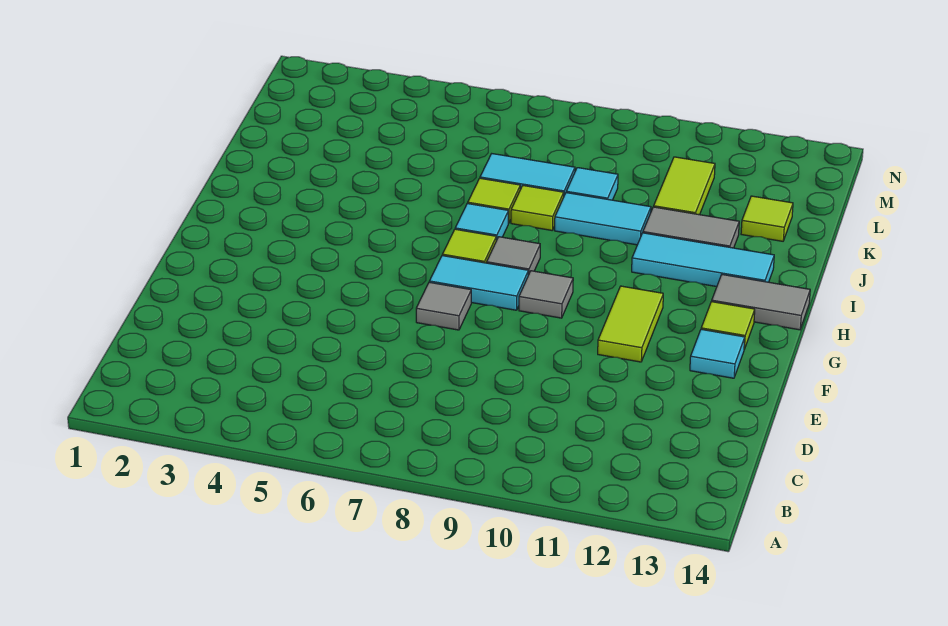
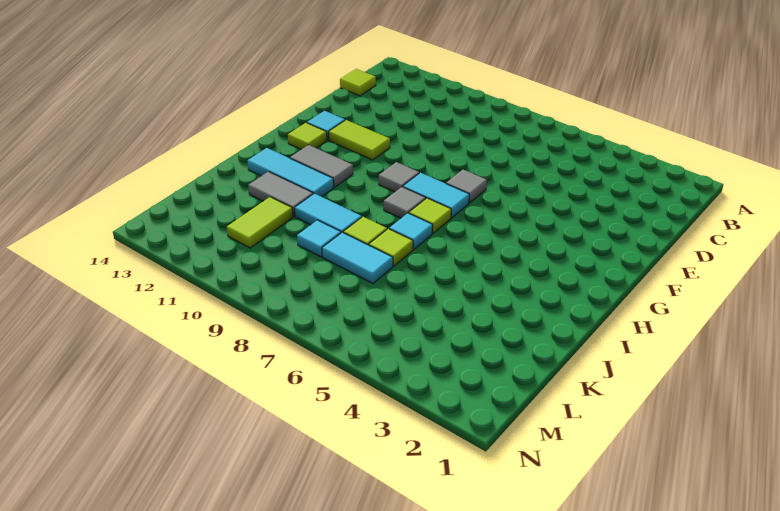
lime 1x2 tile [598,286,663,362] -> lime 1x2 tile turned to [329,120,390,160]
grey 1x2 tile [712,275,810,330] -> grey 1x2 tile moved to [290,145,353,187]
lime 1x1 tile [741,196,793,241] -> lime 1x1 tile moved to [340,69,376,96]

